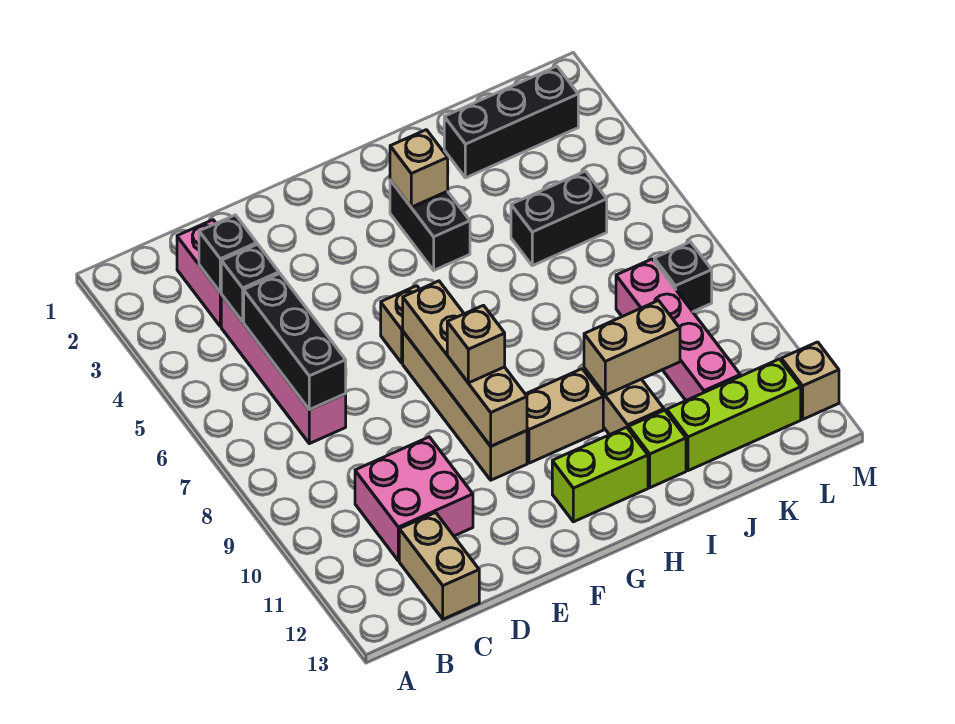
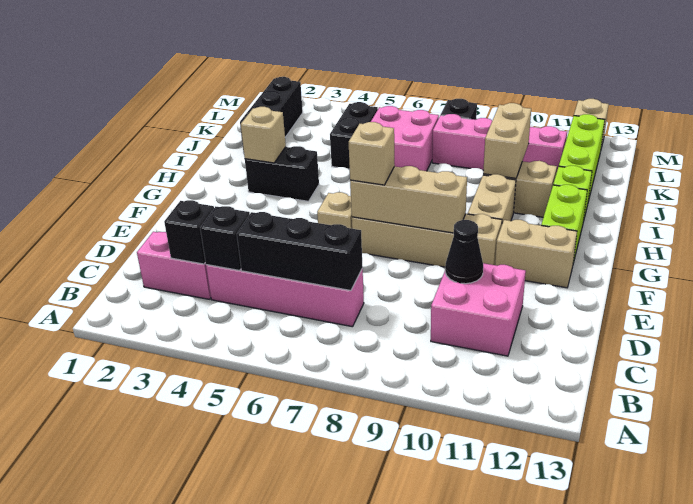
tan 1x2 brick [399,512,479,619] -> tan 1x2 brick moved to [495,219,577,288]
none -> black 1x1 cone [445,220,483,284]
tan 1x4 brick [403,281,527,446] -> tan 1x3 brick [350,166,467,233]
tan 1x1 brick [447,305,505,383] -> tan 1x1 brick moved to [349,122,395,185]
none -> pink 2x2 brick [371,106,439,171]

